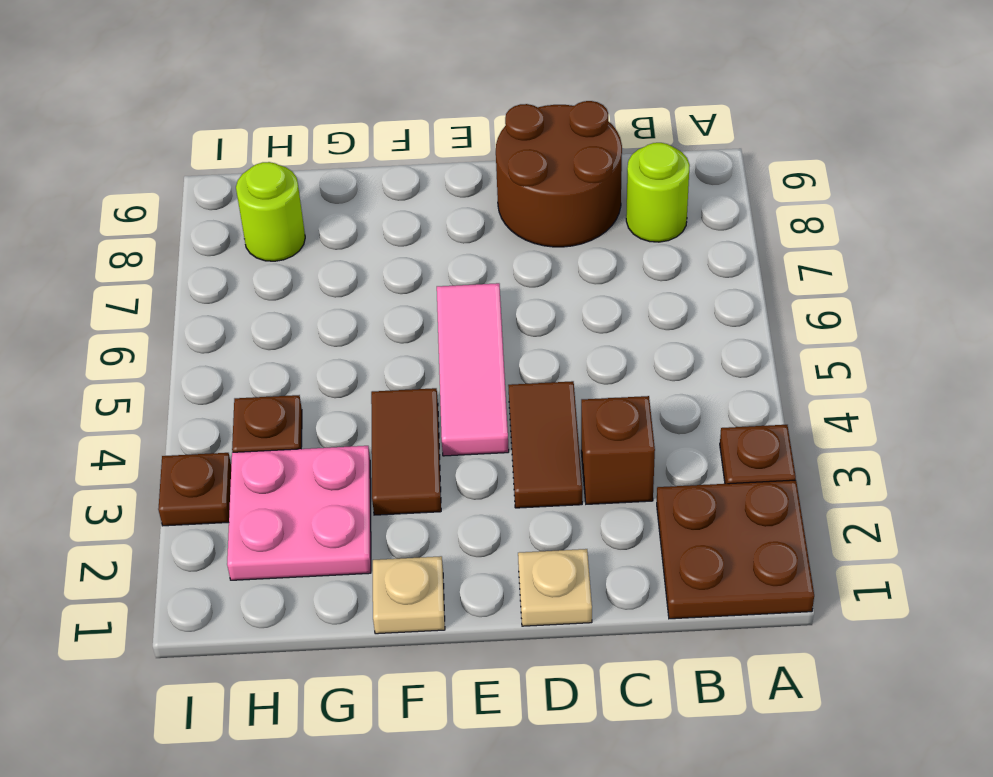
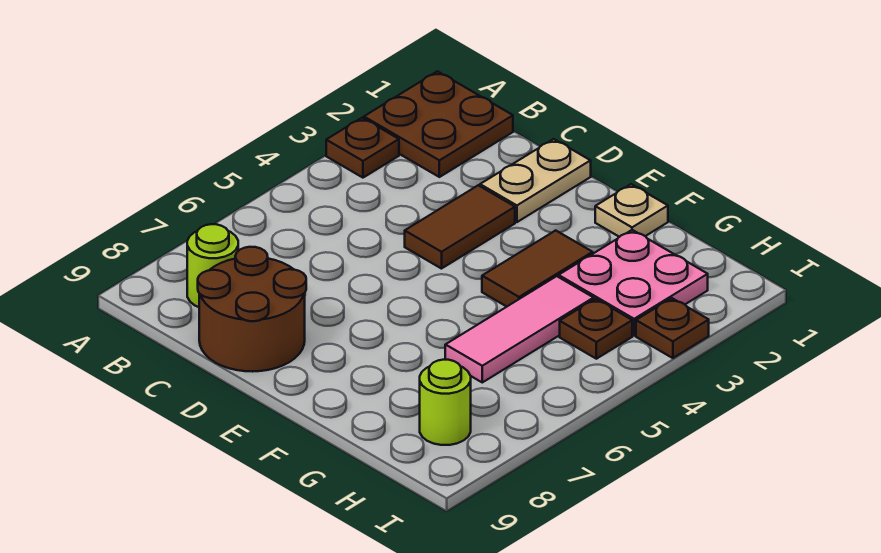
brown 1x1 brick [581,396,655,504] -> none
tan 1x1 plate [518,549,592,626] -> tan 1x2 plate [480,139,591,222]
pink 1x3 tile [437,283,509,456] -> pink 1x3 tile moved to [445,276,594,382]

